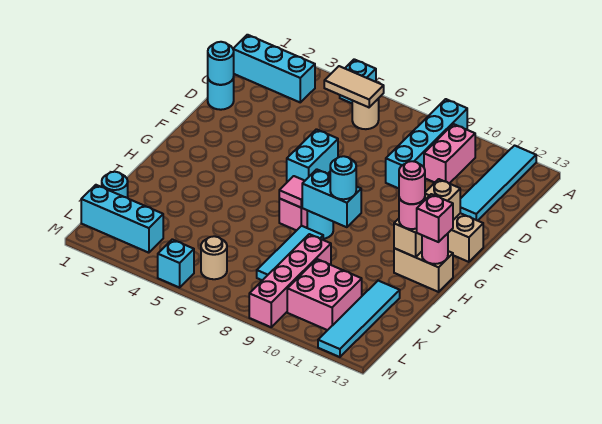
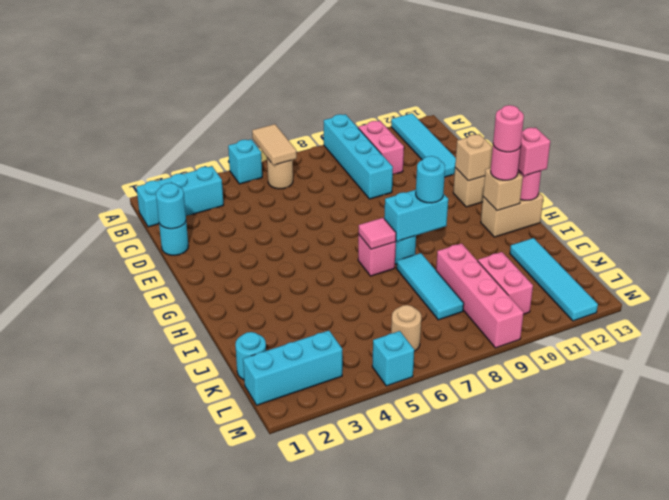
tan 1x2 tile [324,66,384,107] -> tan 1x2 tile turned to [252,124,297,165]
cyan 1x2 brick [287,129,338,182] -> none
pink 2x2 brick [287,259,362,330] -> pink 1x2 brick [478,252,533,314]

